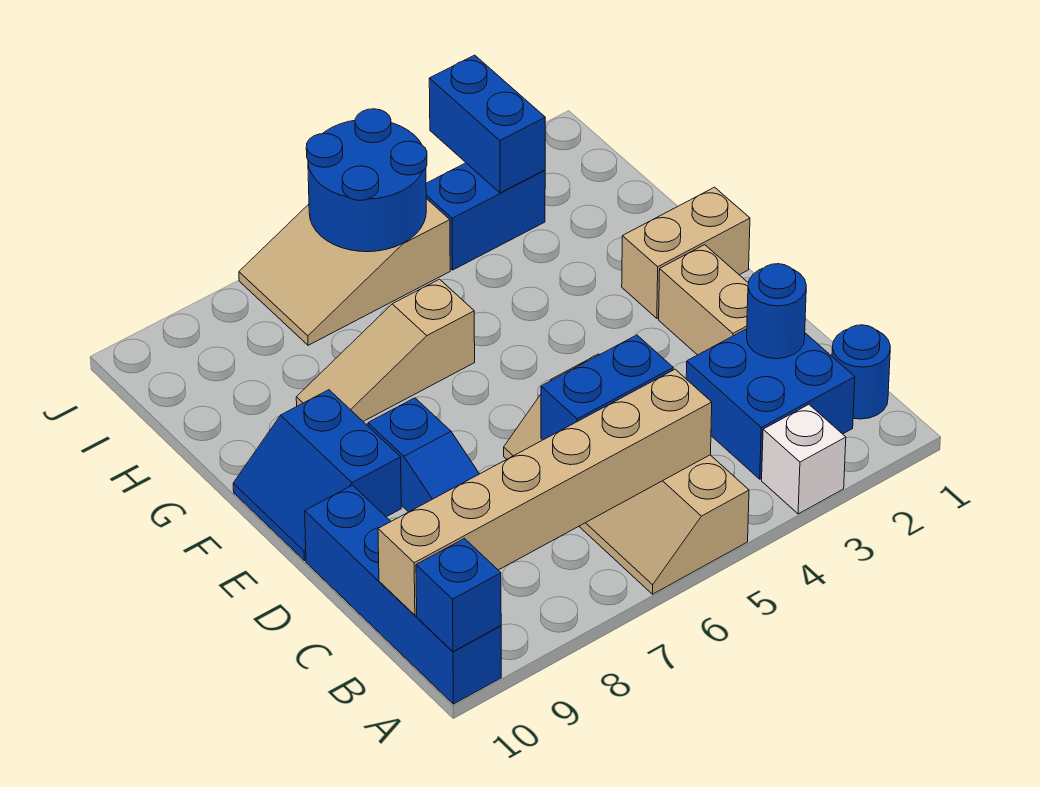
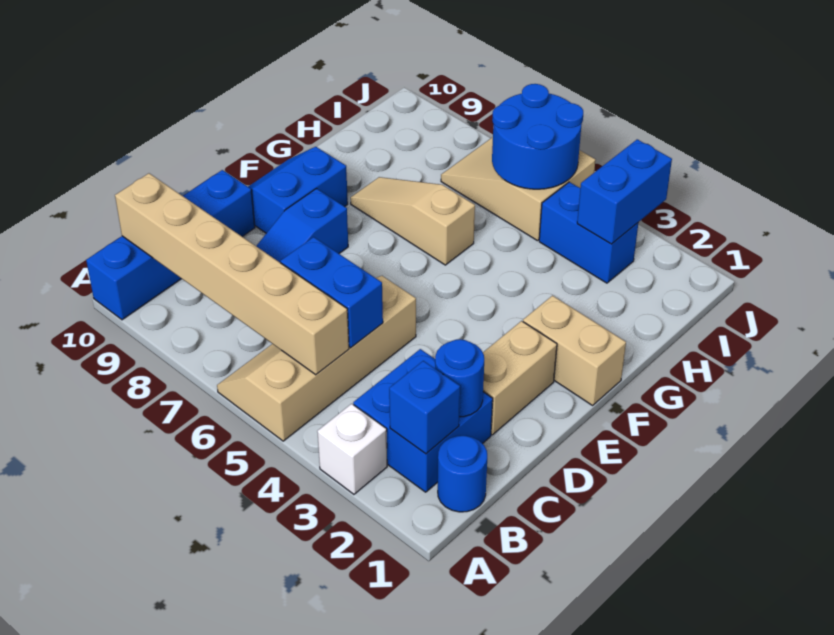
blue 1x1 brick [416,539,501,652] -> blue 1x1 brick moved to [389,361,460,454]

